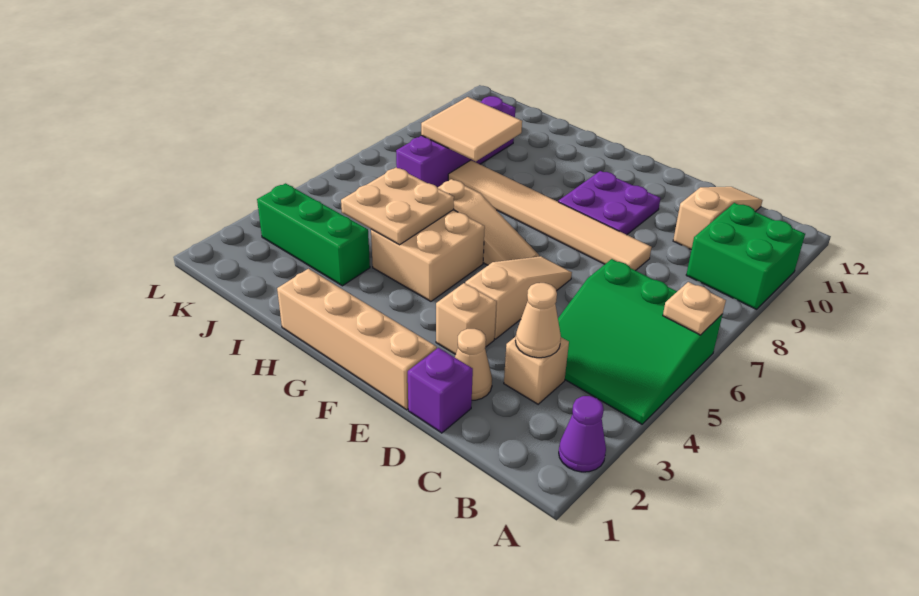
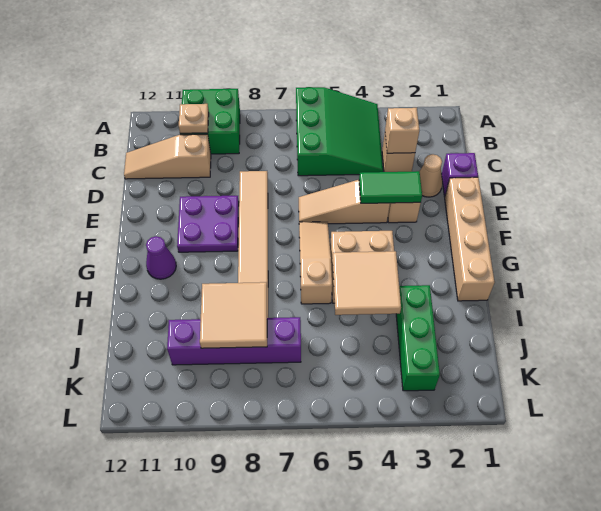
purple 1x1 cone [559,396,606,472] -> purple 1x1 cone moved to [146,236,176,279]
tan 1x1 plate [663,282,726,335] -> tan 1x1 plate moved to [179,104,209,133]
tan 1x1 cone [515,283,561,358] -> tan 1x1 brick [385,108,419,153]
none -> green 1x2 tile [359,171,422,203]
tan 2x2 plate [341,167,454,245] -> tan 2x2 tile [333,251,401,315]

